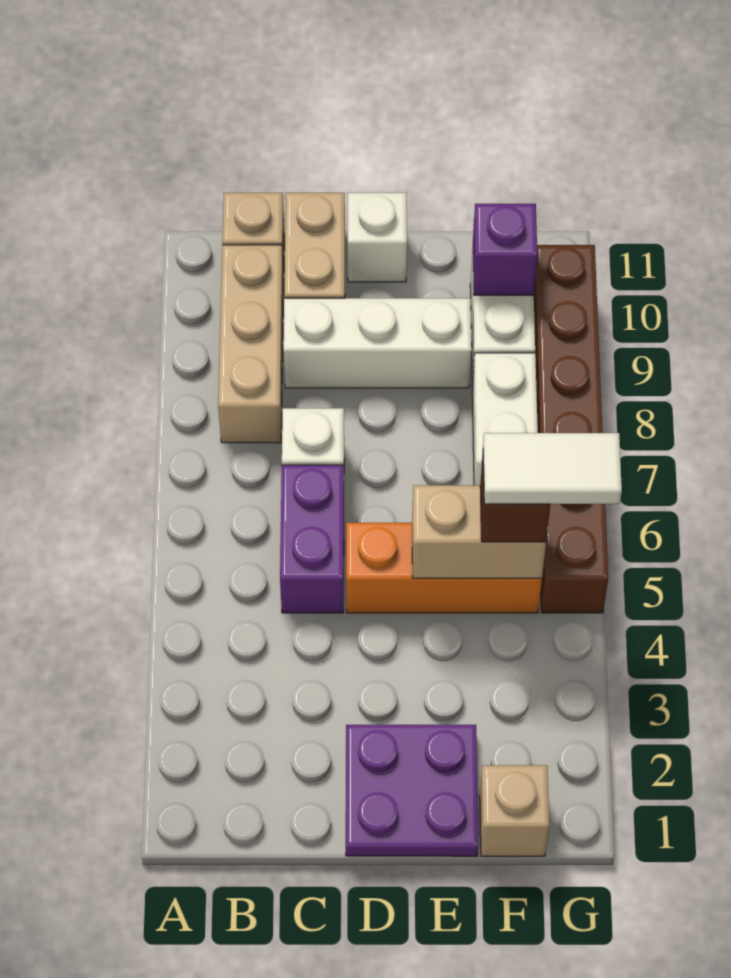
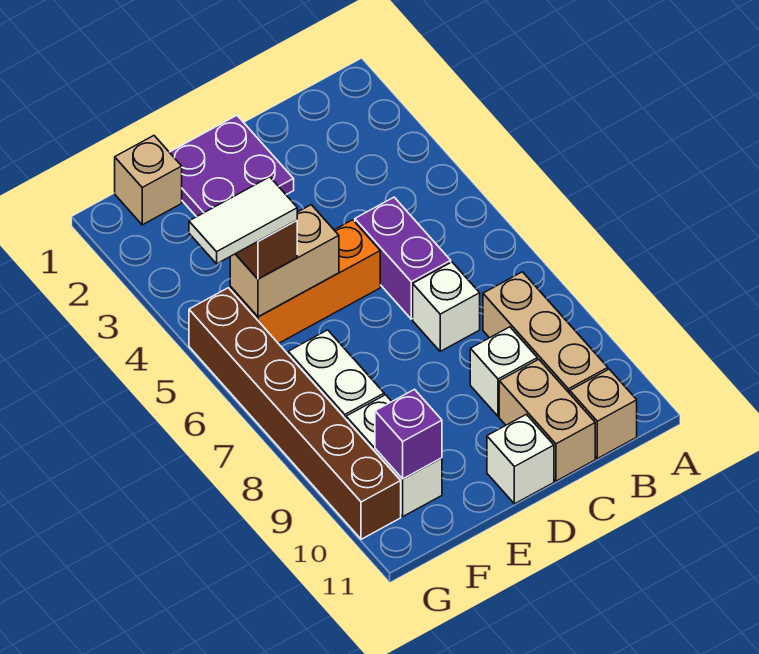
white 1x3 brick [283,298,472,388] -> white 1x1 brick [470,327,537,416]

